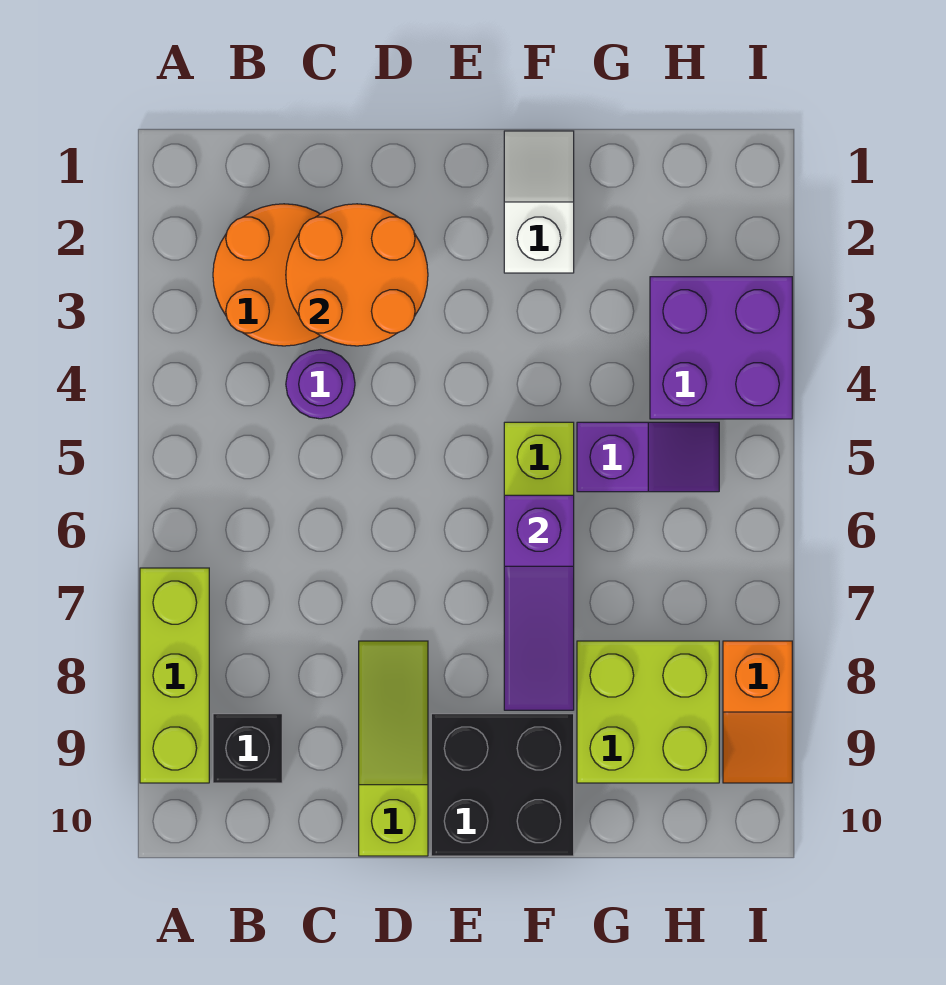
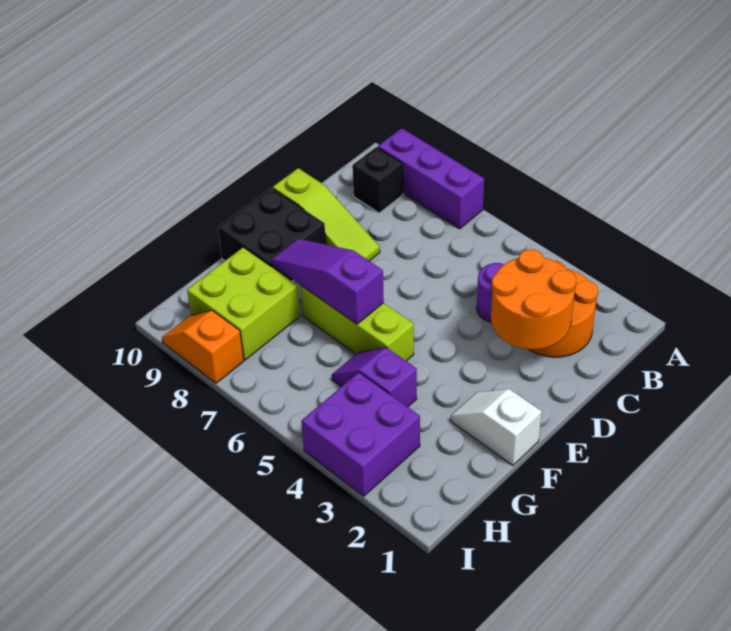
lime 1x3 brick [140,568,209,783] -> purple 1x3 brick [378,128,484,229]
white 1x2 slope [504,131,574,273] -> white 1x2 slope turned to [450,389,542,465]
purple 1x2 slope [577,422,719,492] -> purple 1x2 slope turned to [332,348,417,407]

